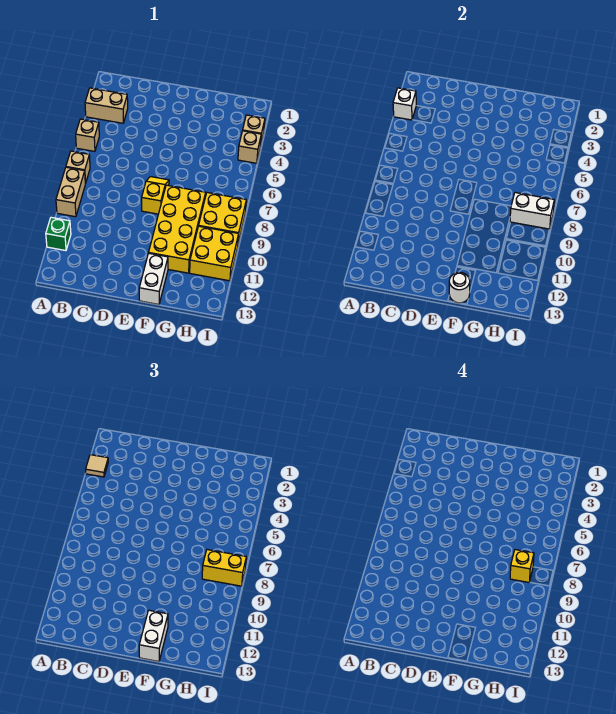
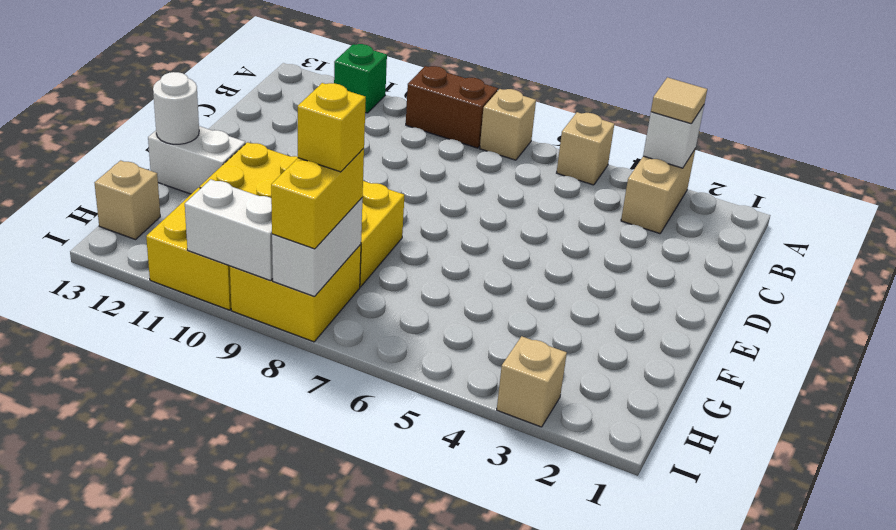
tan 1x2 brick [56,167,85,217] -> brown 1x2 brick [406,66,498,148]
yellow 1x2 slope [142,177,169,214] -> none
white 1x2 brick [139,610,168,662] -> white 1x2 brick moved to [185,179,273,281]
tan 1x1 brick [238,131,261,163] -> tan 1x1 brick moved to [95,160,160,240]

